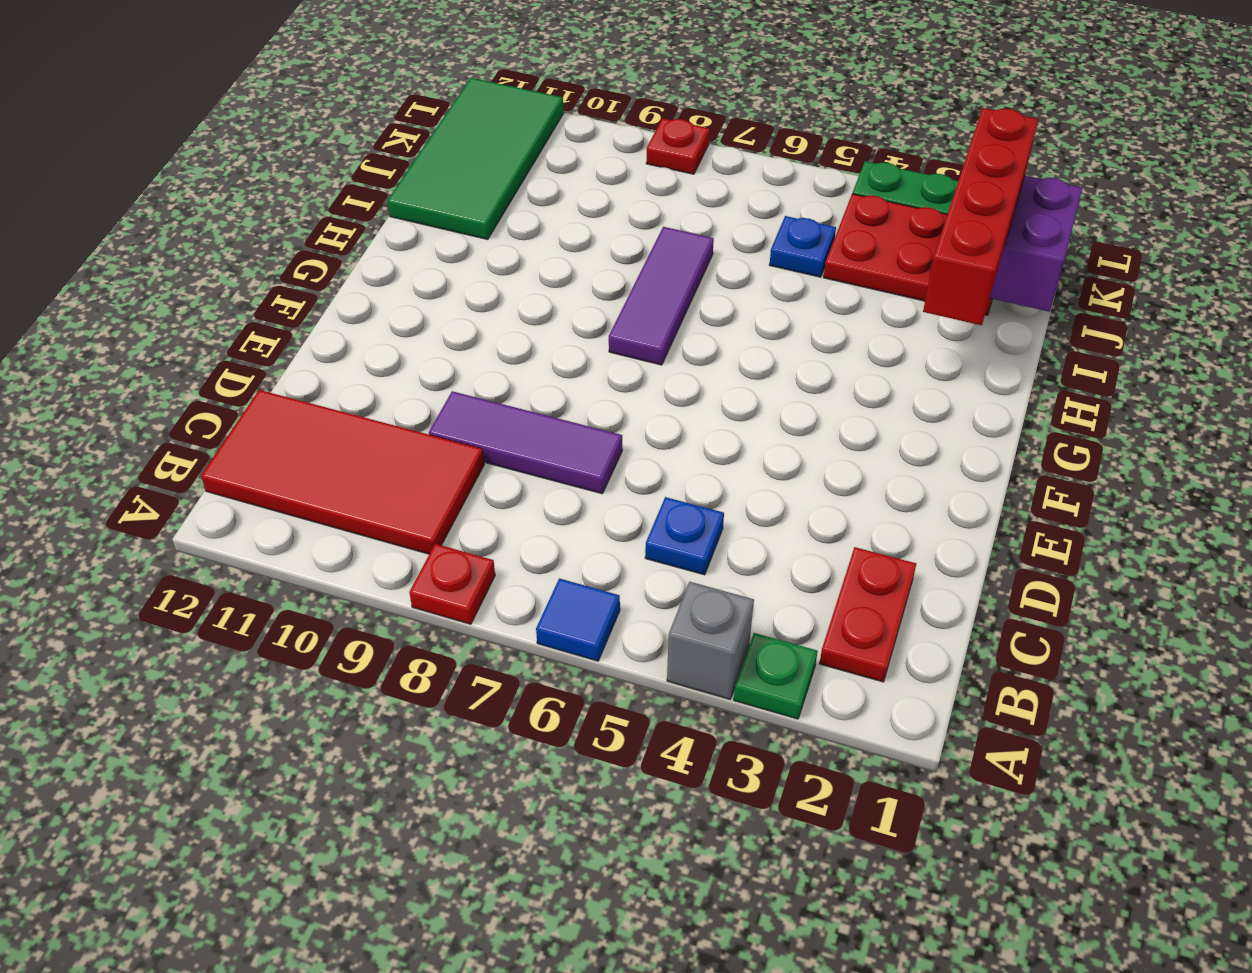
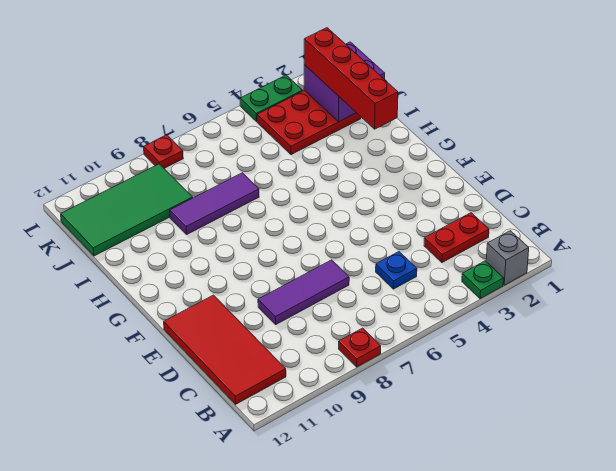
grey 1x1 brick [667,582,754,699] -> grey 1x1 brick moved to [486,231,529,285]
blue 1x1 tile [536,578,620,661] -> none
red 1x2 plate [819,547,916,682] -> red 1x2 plate turned to [424,213,489,263]
red 2x4 tile [201,390,484,554] -> red 2x4 tile turned to [164,295,286,404]
purple 1x3 tile [609,227,714,365] -> purple 1x3 tile turned to [170,173,259,234]
green 2x4 tile [388,78,564,239] -> green 2x4 tile turned to [61,164,193,256]
blue 1x1 plate [769,216,836,277] -> none

